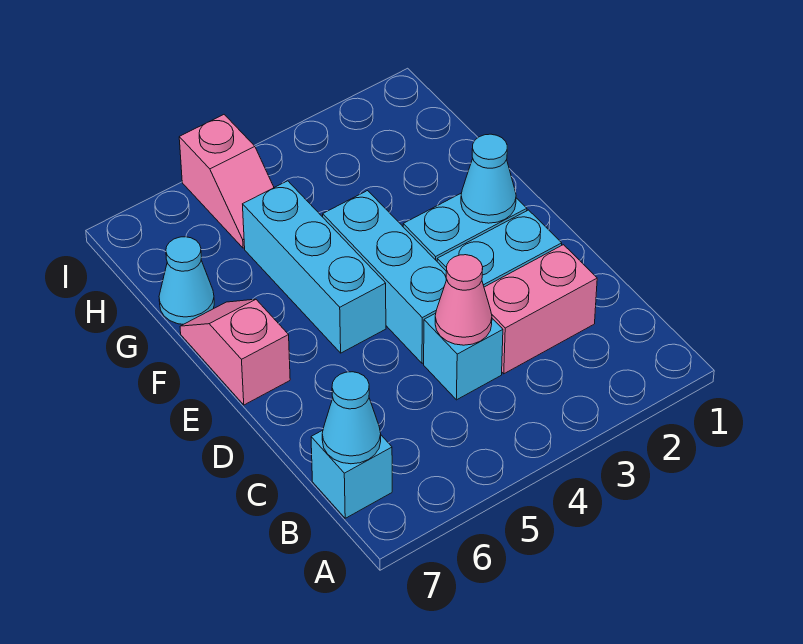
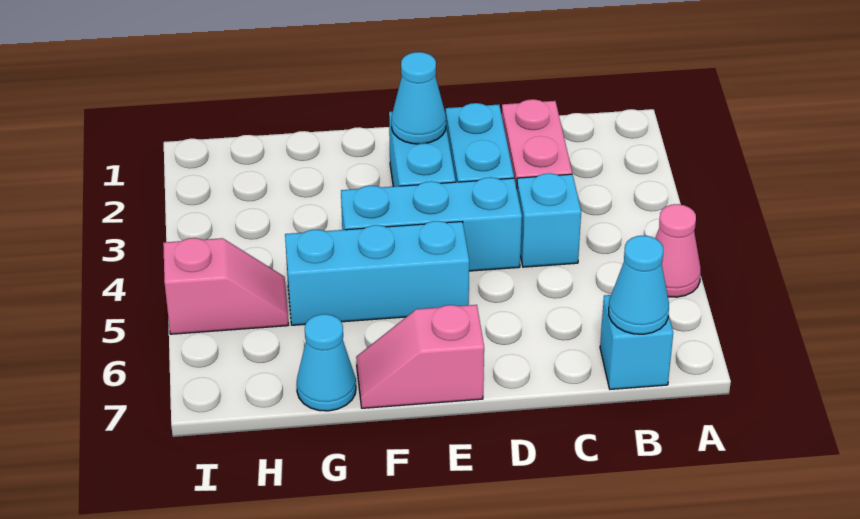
pink 1x1 cone [435,255,492,345] -> pink 1x1 cone moved to [655,204,701,297]

